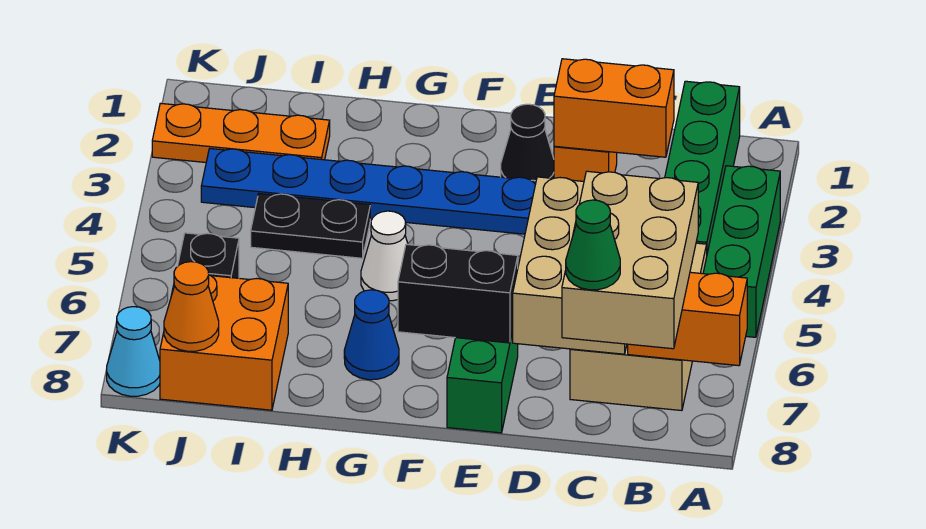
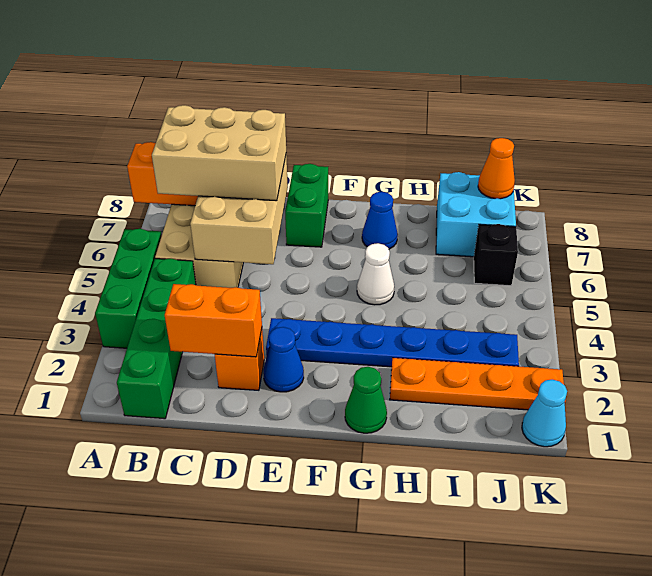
tan 2x3 brick [562,171,698,349] -> tan 2x3 brick turned to [152,105,286,201]
green 1x1 cone [566,200,620,290] -> green 1x1 cone moved to [345,367,387,433]
black 1x1 cone [501,104,554,181] -> blue 1x1 cone [263,327,304,392]
black 1x2 brick [398,244,518,343] -> none
black 1x2 plate [251,194,370,258] -> none
orange 1x3 plate [152,103,330,162] -> orange 1x4 plate [390,358,566,410]
orange 2x2 brick [160,275,288,410] -> cyan 2x2 brick [436,172,516,257]
cyan 1x1 cone [107,307,160,396] -> cyan 1x1 cone moved to [522,380,567,447]

